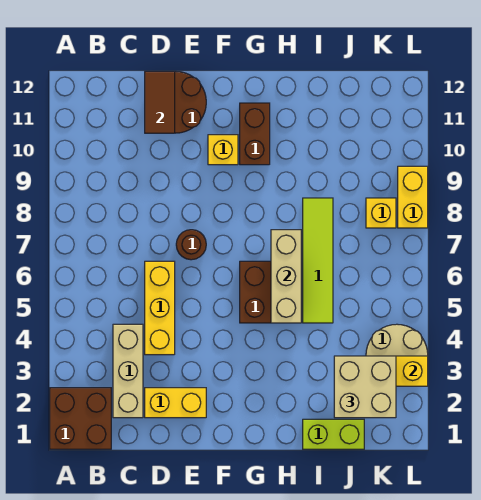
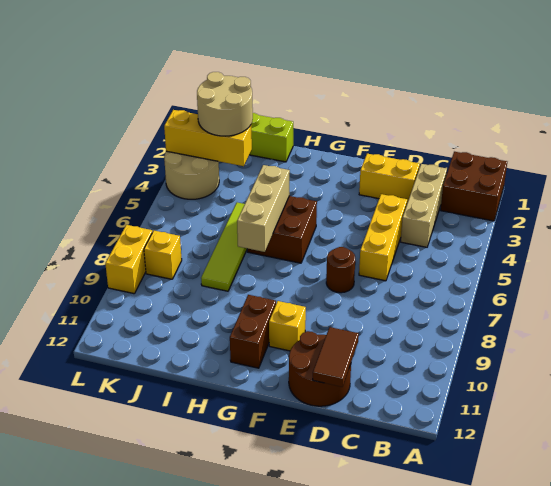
tan 2x2 brick [334,356,396,418] -> tan 2x2 round brick [197,72,253,136]

